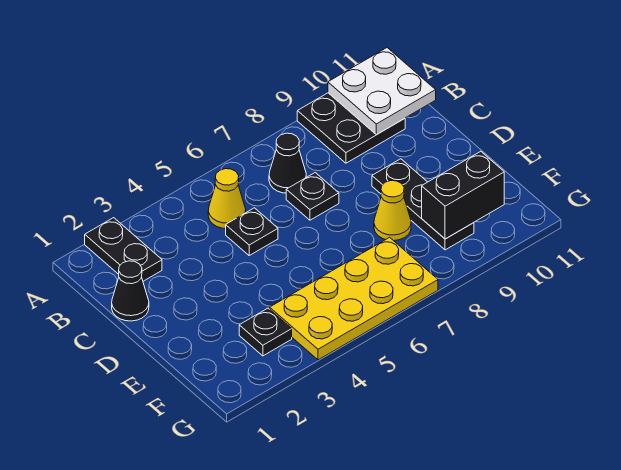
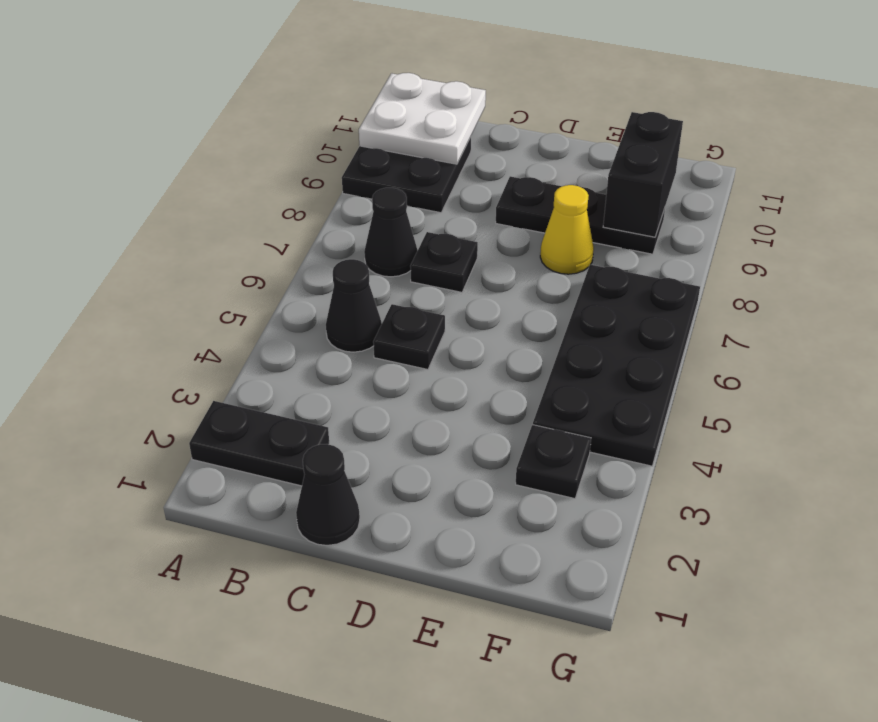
yellow 1x1 cone [208,169,246,229] -> black 1x1 cone [326,259,382,352]
yellow 2x4 plate [270,237,438,360] -> black 2x4 plate [533,265,700,466]

